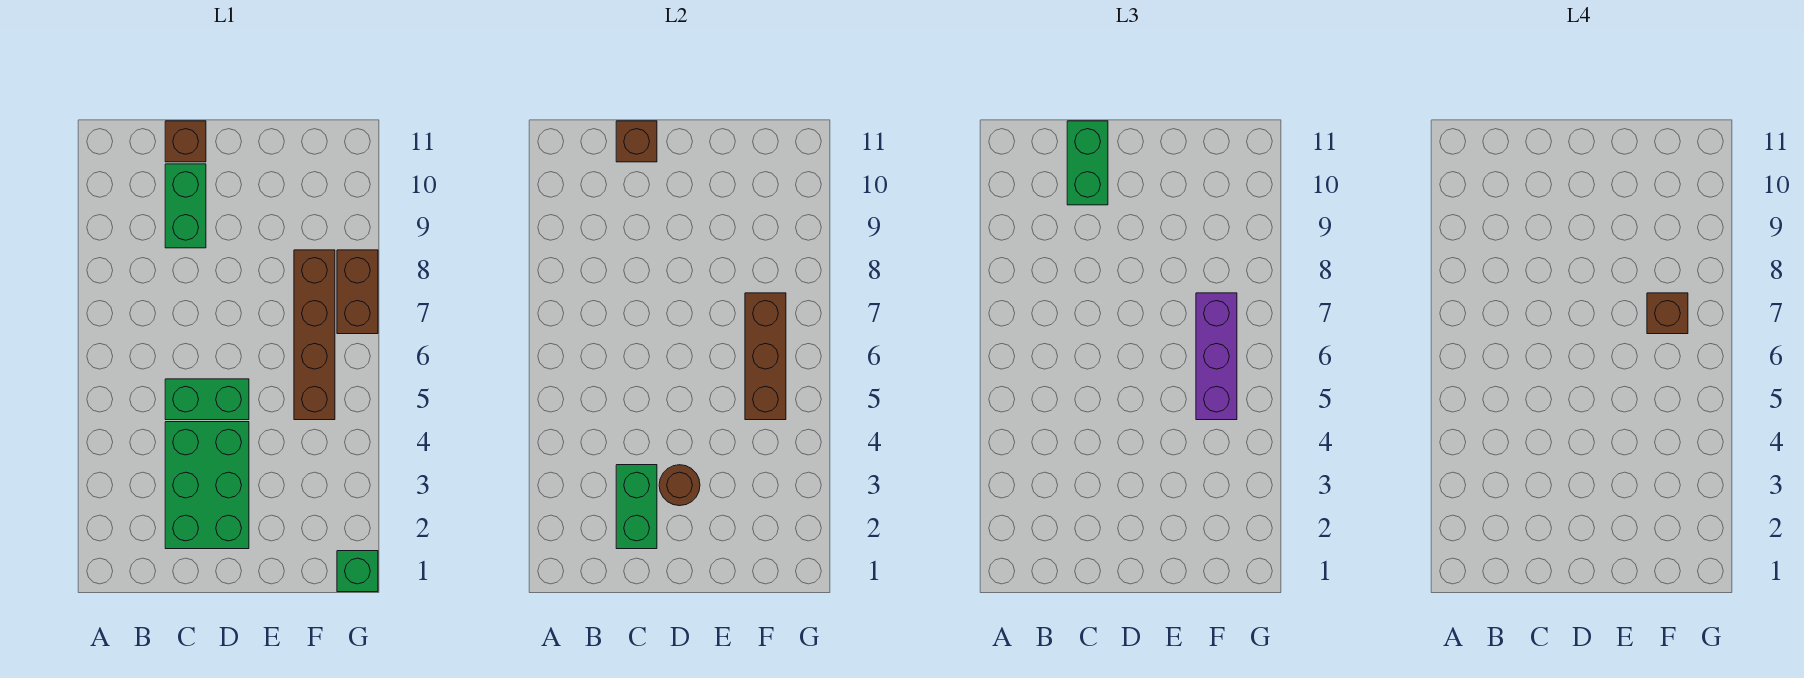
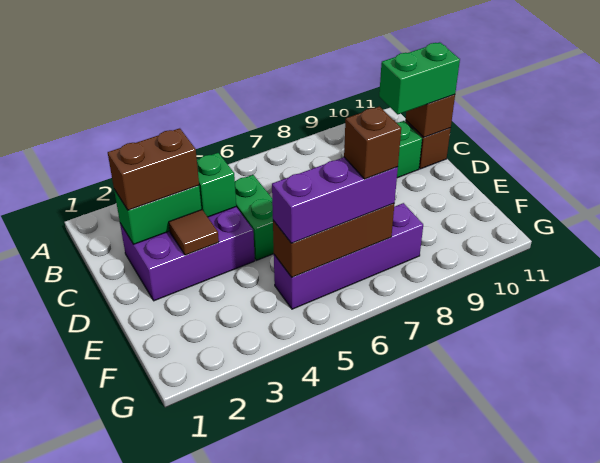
green 2x3 brick [165,422,249,549] -> purple 2x3 brick [120,207,255,301]
brown 1x1 round brick [659,465,700,506] -> brown 1x1 tile [169,210,219,255]
brown 1x4 brick [294,250,335,420] -> purple 1x4 brick [274,203,423,309]
green 1x1 brick [337,551,378,592] -> green 1x1 brick moved to [197,153,236,217]
brown 1x2 brick [337,250,378,334] -> brown 1x2 brick moved to [108,128,199,210]

